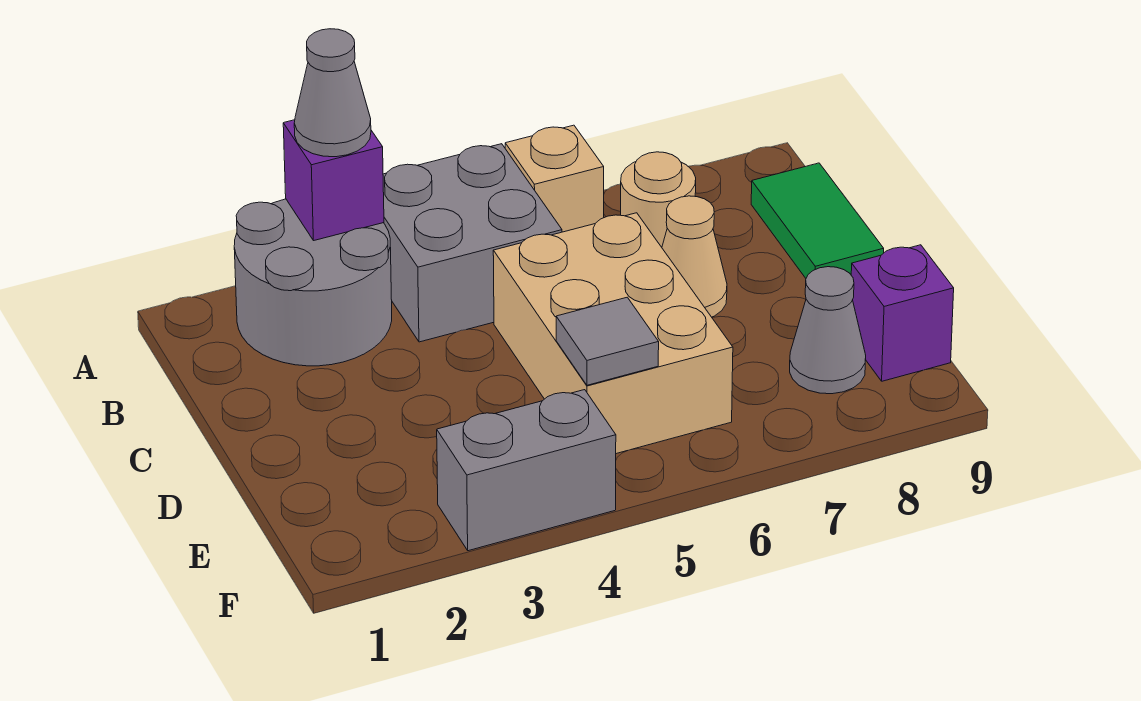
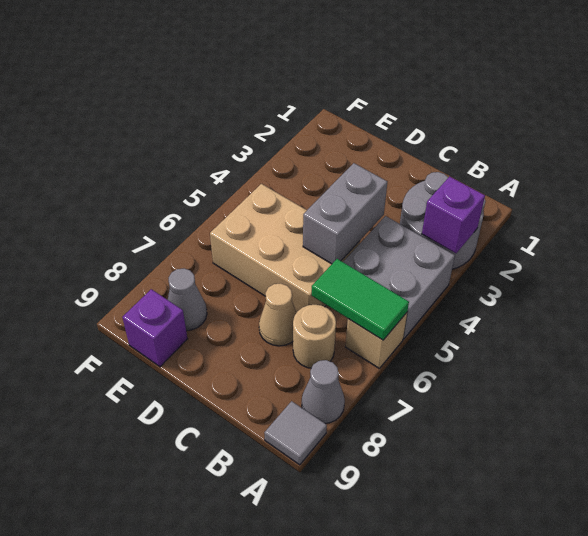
grey 1x1 cone [294,29,371,157] -> grey 1x1 cone moved to [302,360,345,423]
green 1x2 tile [751,163,884,278] -> green 1x2 tile moved to [312,259,409,340]
grey 1x1 tile [556,297,659,385] -> grey 1x1 tile moved to [265,401,327,465]
grey 1x2 brick [437,390,616,551] -> grey 1x2 brick moved to [303,163,387,264]

